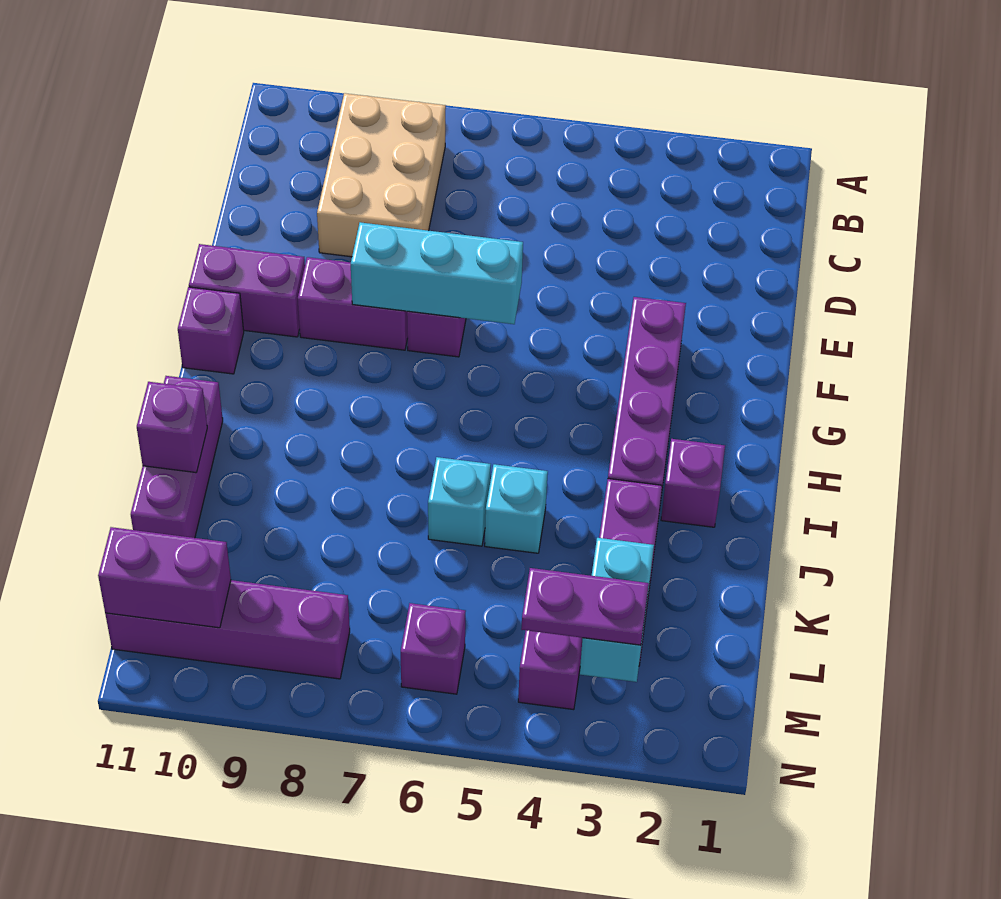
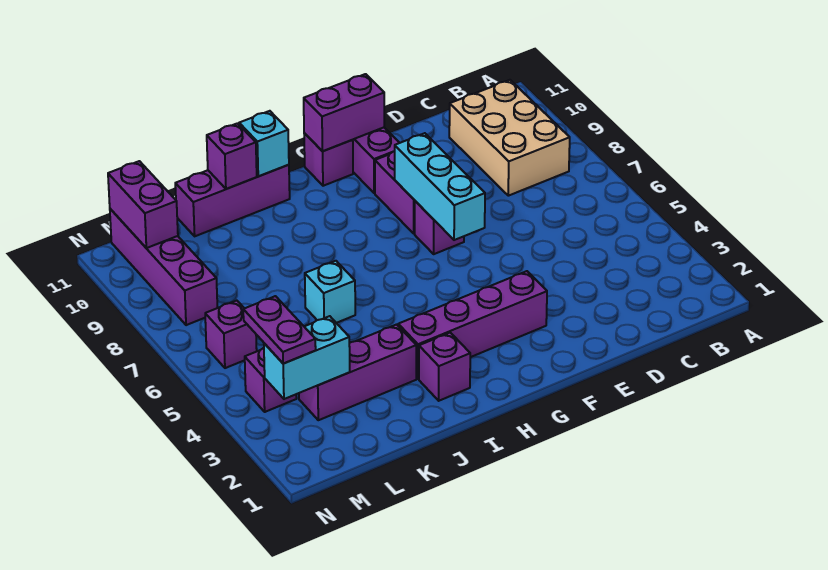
tan 2x3 brick [317,93,446,257] -> tan 2x3 brick turned to [449,80,570,196]
none -> purple 1x2 brick [304,74,384,151]
cyan 1x1 brick [485,464,548,553] -> cyan 1x1 brick moved to [239,111,289,176]

